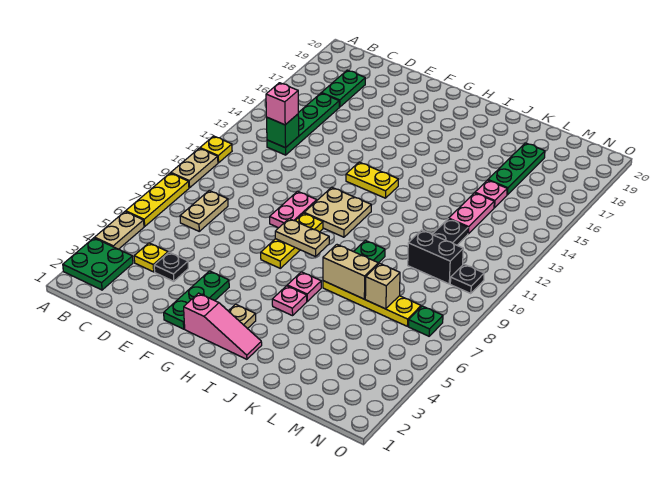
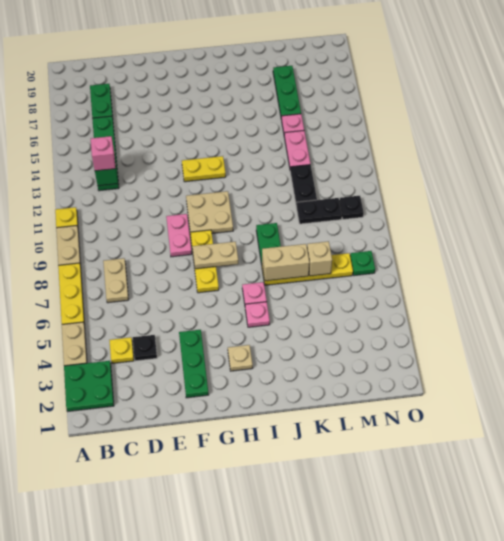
pink 1x3 slope [184,293,262,359] -> none
black 1x2 brick [408,230,463,284] -> black 1x2 plate [296,198,342,224]

